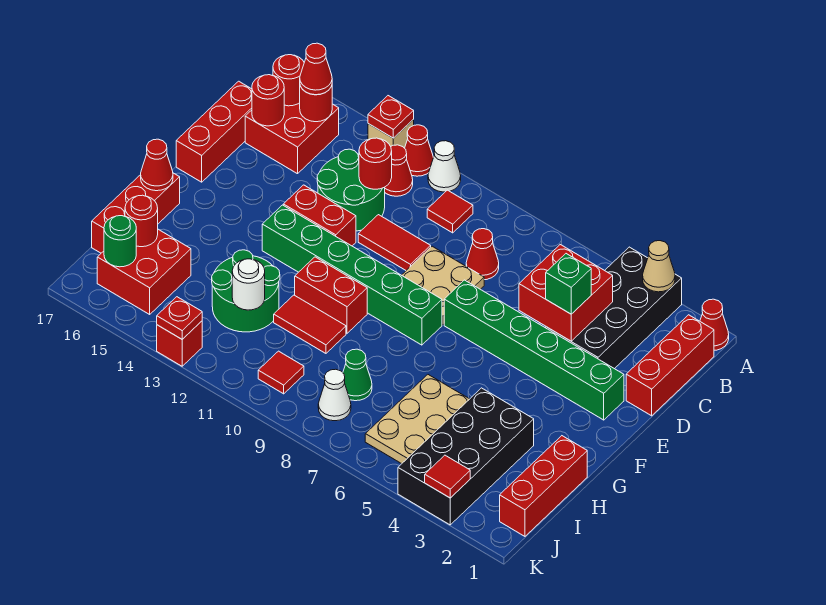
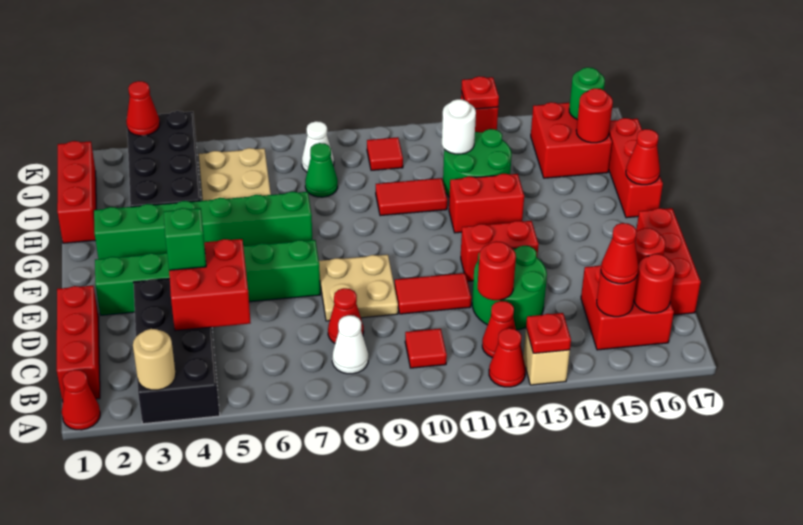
tan 1x1 cone [643,241,675,292] -> tan 1x1 round brick [133,329,176,390]
white 1x1 cone [428,141,461,192] -> white 1x1 cone moved to [332,315,368,374]
green 1x6 brick [262,205,442,345] -> green 1x6 brick moved to [94,192,312,259]
red 1x2 brick [295,257,367,333] -> red 1x2 brick moved to [449,174,524,233]
red 1x1 tile [425,455,470,498] -> red 1x1 cone [126,81,160,136]

